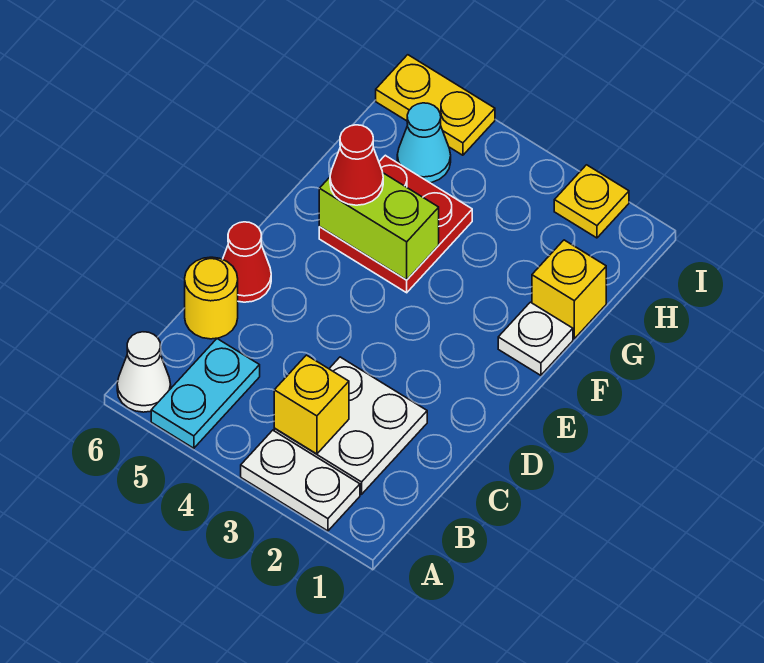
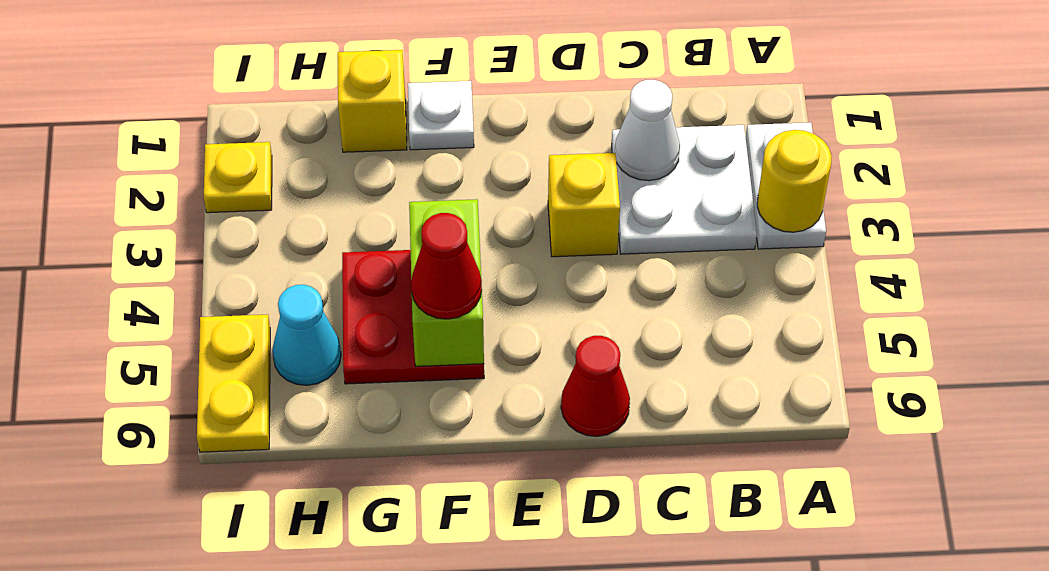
cyan 1x2 plate [151,339,260,448] -> none
white 1x1 cone [117,332,171,412] -> white 1x1 cone moved to [615,80,680,181]
yellow 1x1 brick [274,355,349,454] -> yellow 1x1 brick moved to [548,153,620,257]
yellow 1x1 round brick [185,257,238,339] -> yellow 1x1 round brick moved to [757,130,832,232]

